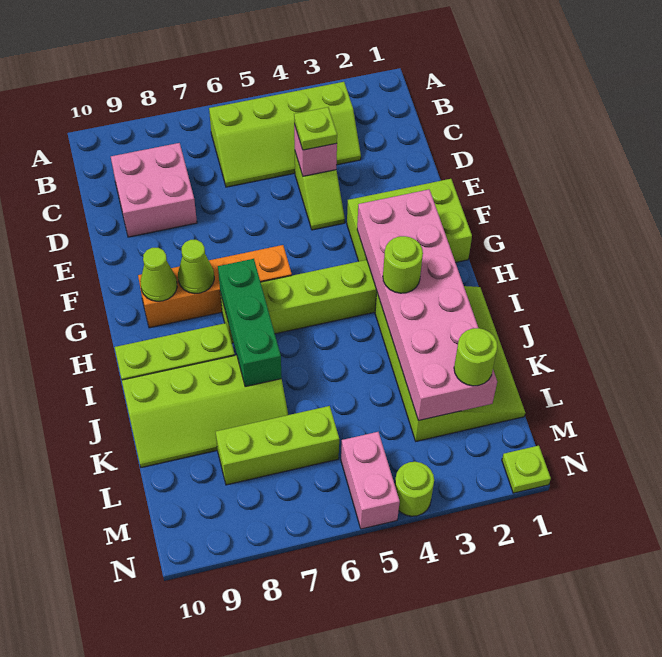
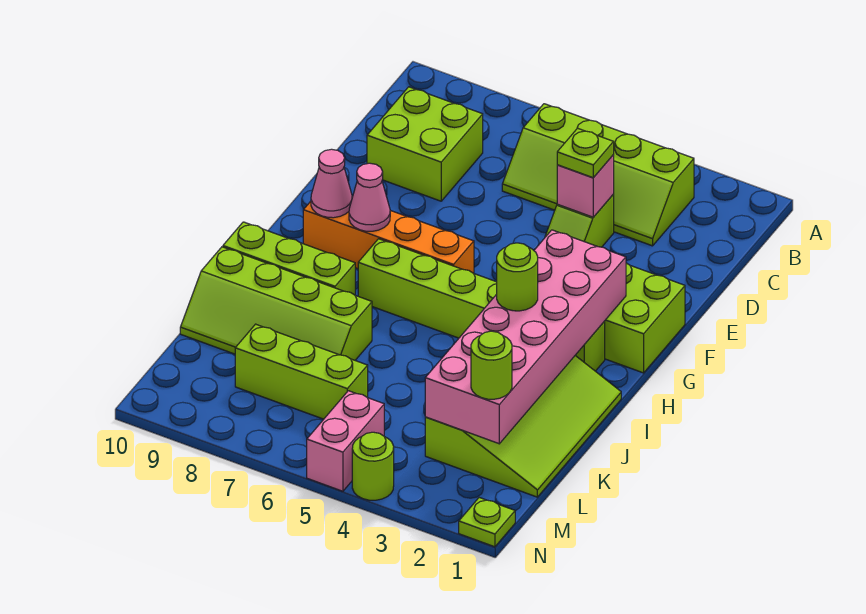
pink 2x2 brick [111,143,197,237] -> lime 2x2 brick [367,87,483,201]
lime 1x1 cone [178,240,214,294] -> pink 1x1 cone [349,163,390,231]
lime 1x1 cone [140,248,177,301] -> pink 1x1 cone [311,149,352,218]
green 1x3 brick [218,259,282,387] -> none

